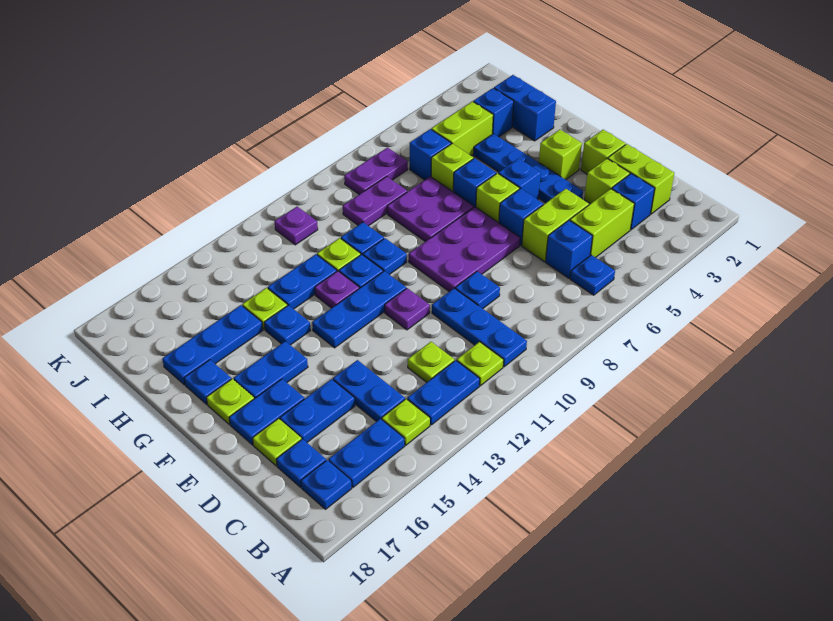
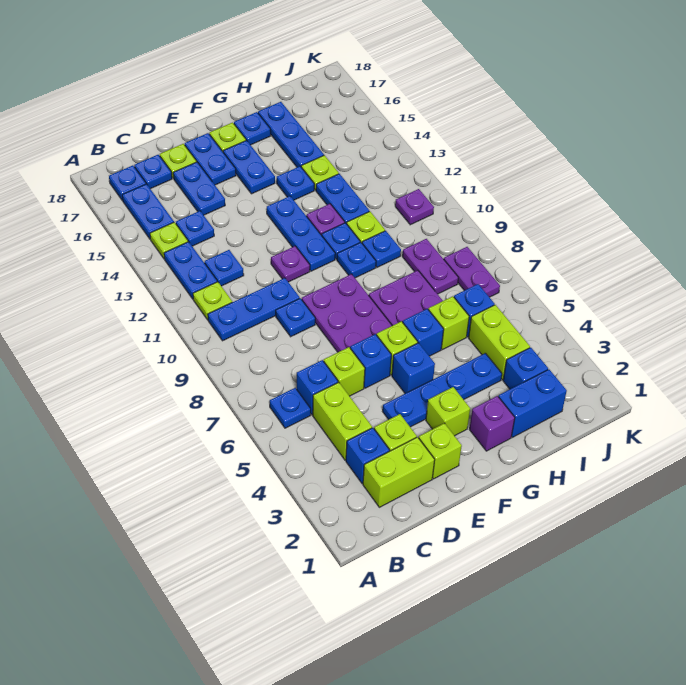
lime 1x1 plate [408,342,454,382] -> blue 1x1 plate [205,250,244,286]
blue 1x2 plate [333,360,405,422] -> blue 1x1 plate [176,211,214,246]
lime 1x2 brick [522,189,589,262] -> lime 1x1 brick [324,347,365,396]
none -> purple 1x1 brick [469,396,515,451]

